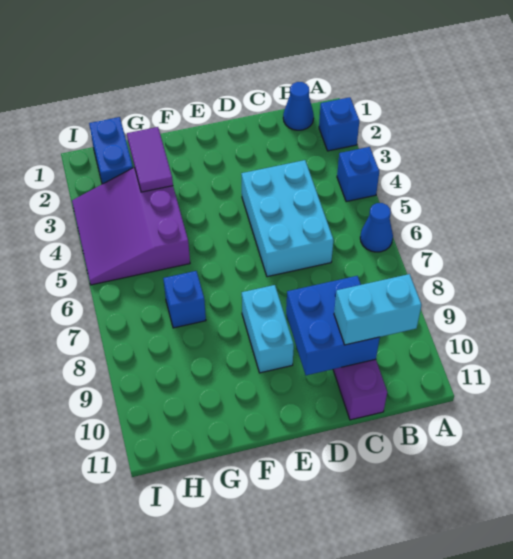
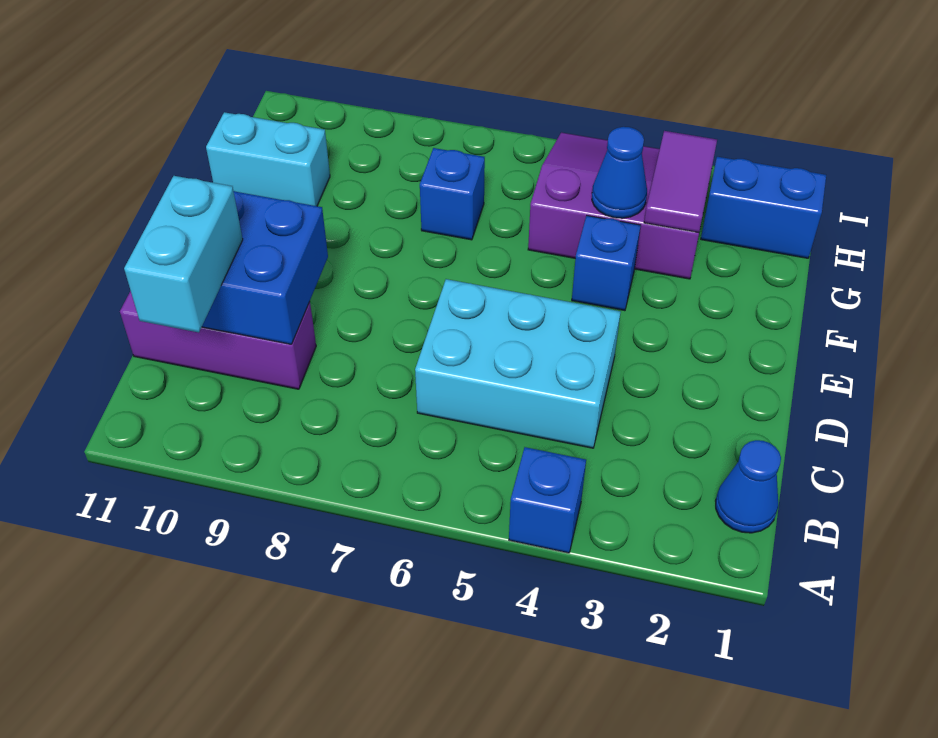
blue 1x1 brick [319,97,359,151] -> blue 1x1 brick moved to [572,216,641,311]
blue 1x1 cone [360,203,393,252] -> blue 1x1 cone moved to [592,127,647,218]
cyan 1x2 brick [242,285,294,373] -> cyan 1x2 brick moved to [206,112,330,206]
purple 1x2 tile [127,127,173,192] -> purple 1x2 tile turned to [644,131,717,232]

